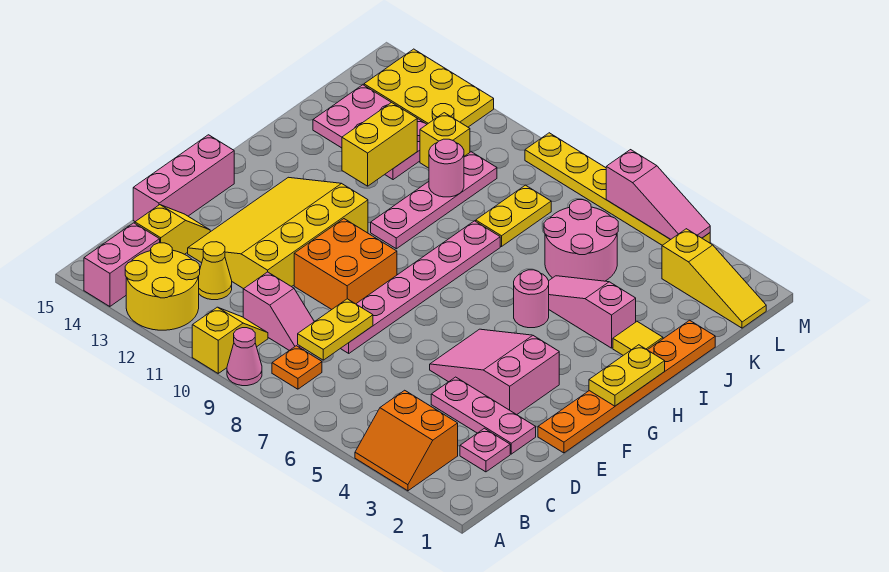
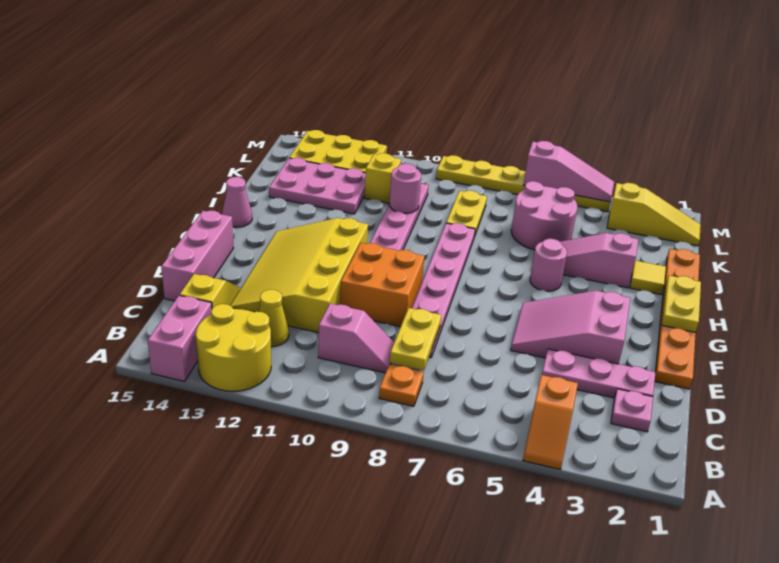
orange 2x2 slope [355,390,458,491] -> orange 1x2 slope [523,375,578,469]
pink 1x1 cone [227,328,262,386] -> pink 1x1 cone moved to [222,177,252,227]
yellow 1x2 slope [192,307,268,373] -> none
yellow 1x2 brick [342,102,417,186] -> none

